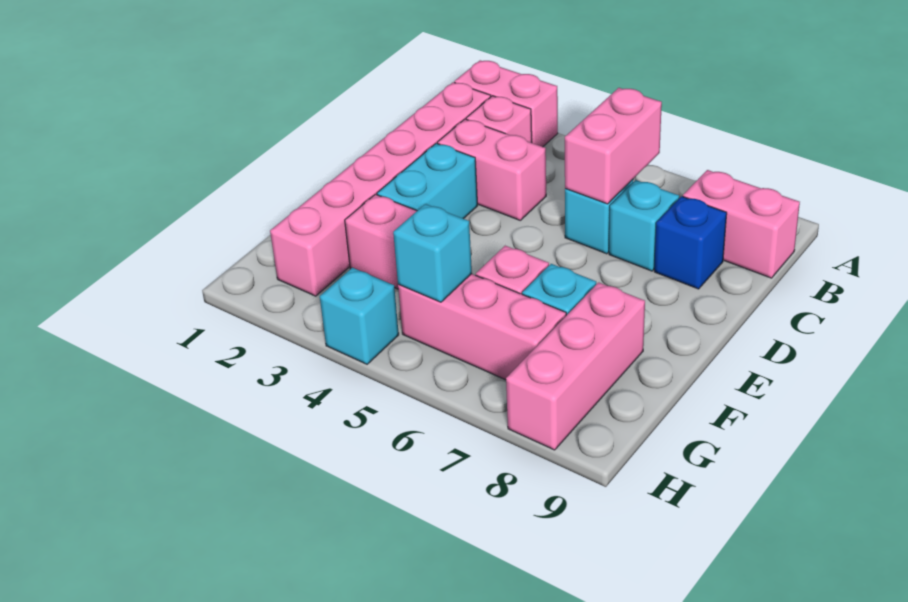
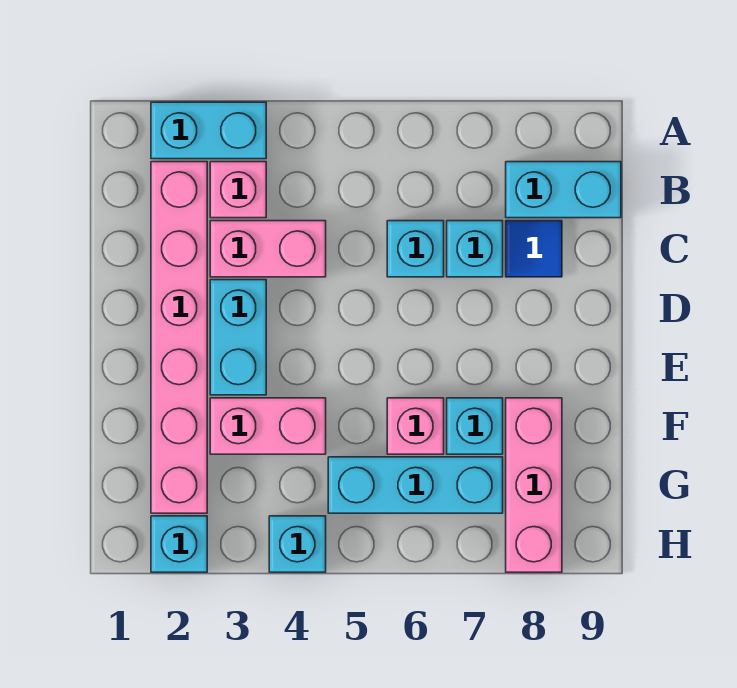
pink 1x2 brick [454,60,558,147] -> cyan 1x2 brick [151,102,266,159]
pink 1x2 brick [565,88,662,204] -> none
pink 1x2 brick [683,170,800,278] -> cyan 1x2 brick [506,162,621,218]
blue 1x1 brick [654,196,727,289] -> blue 1x1 tile [506,221,562,277]
pink 1x3 brick [398,274,566,380] -> cyan 1x3 brick [328,457,503,513]
cyan 1x1 brick [393,204,472,302] -> cyan 1x1 brick moved to [151,516,207,572]

